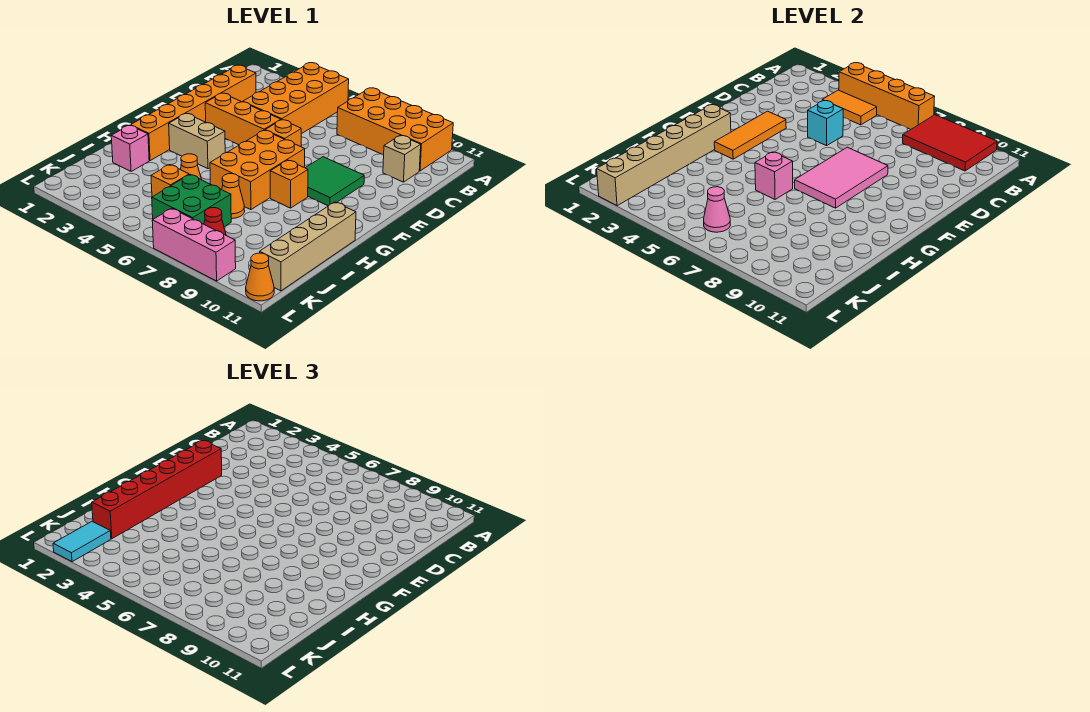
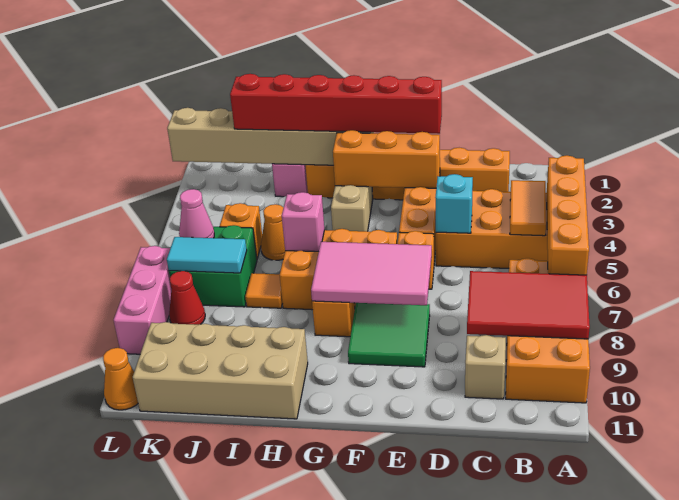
red 2x3 tile [903,115,997,171] -> red 2x3 tile turned to [467,271,590,339]
orange 1x3 tile [714,111,786,159] -> orange 1x3 brick [333,130,440,188]
tan 1x4 brick [260,202,356,291] -> tan 2x4 brick [133,322,308,419]
orange 1x1 cone [222,174,245,219] -> orange 1x1 tile [245,273,283,308]
cyan 1x2 tile [53,521,111,562] -> cyan 1x2 tile moved to [167,237,247,273]

